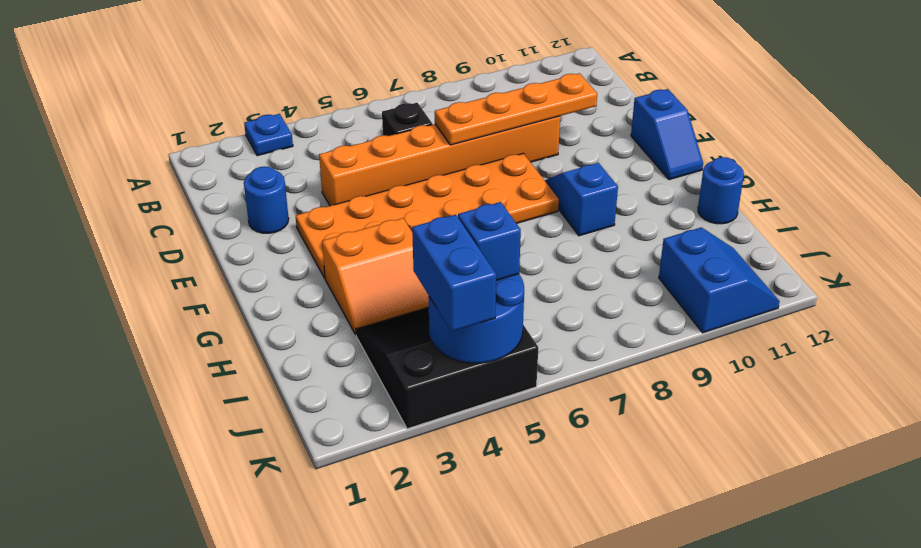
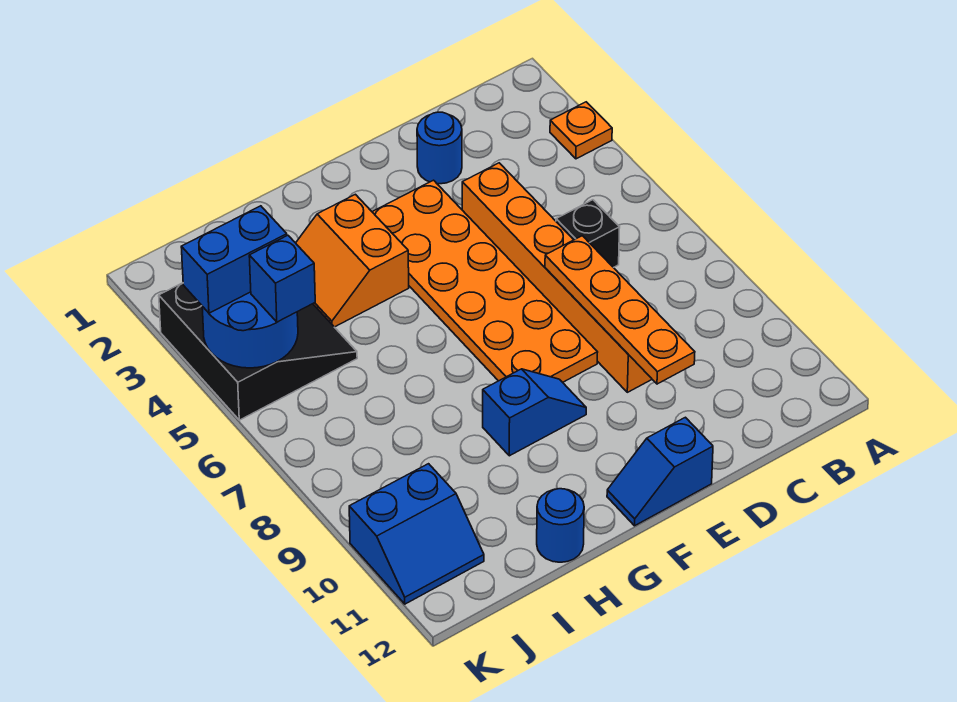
blue 1x1 plate [244,114,293,156] -> orange 1x1 plate [550,102,612,159]

